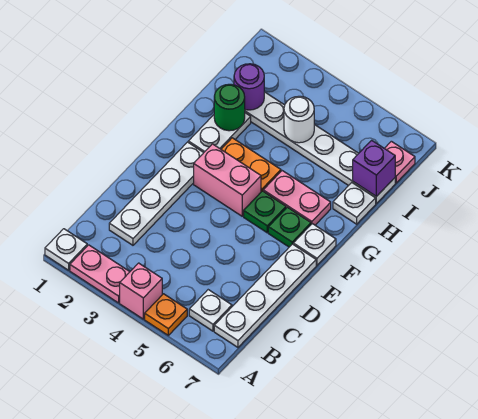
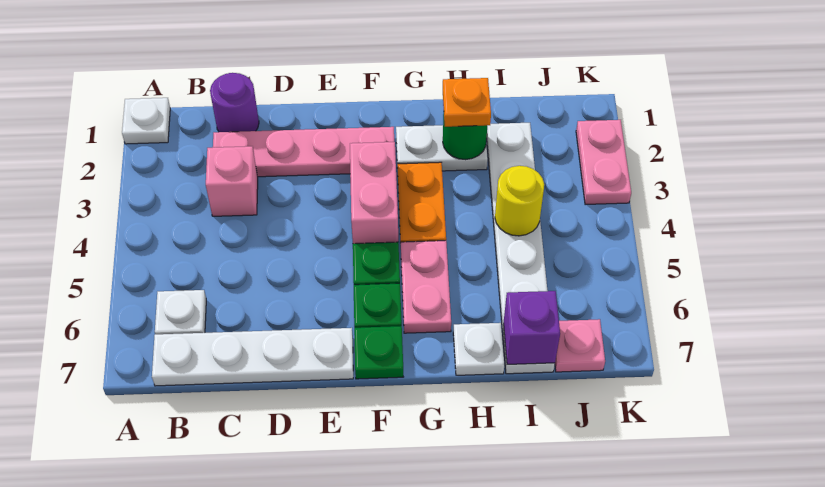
pink 1x2 plate [70,245,130,303] -> pink 1x2 plate moved to [576,120,631,205]
pink 1x1 brick [120,263,162,319] -> pink 1x1 brick moved to [206,146,258,216]
orange 1x1 plate [145,294,187,335] -> orange 1x1 plate moved to [443,78,491,127]
white 1x4 plate [109,142,204,245] -> pink 1x4 plate [213,127,394,177]
white 1x1 plate [293,224,336,265] -> green 1x1 plate [354,326,403,379]
purple 1x1 round brick [234,64,264,110] -> purple 1x1 round brick moved to [210,73,259,132]
white 1x1 round brick [284,96,314,143] -> yellow 1x1 round brick [495,166,544,236]

